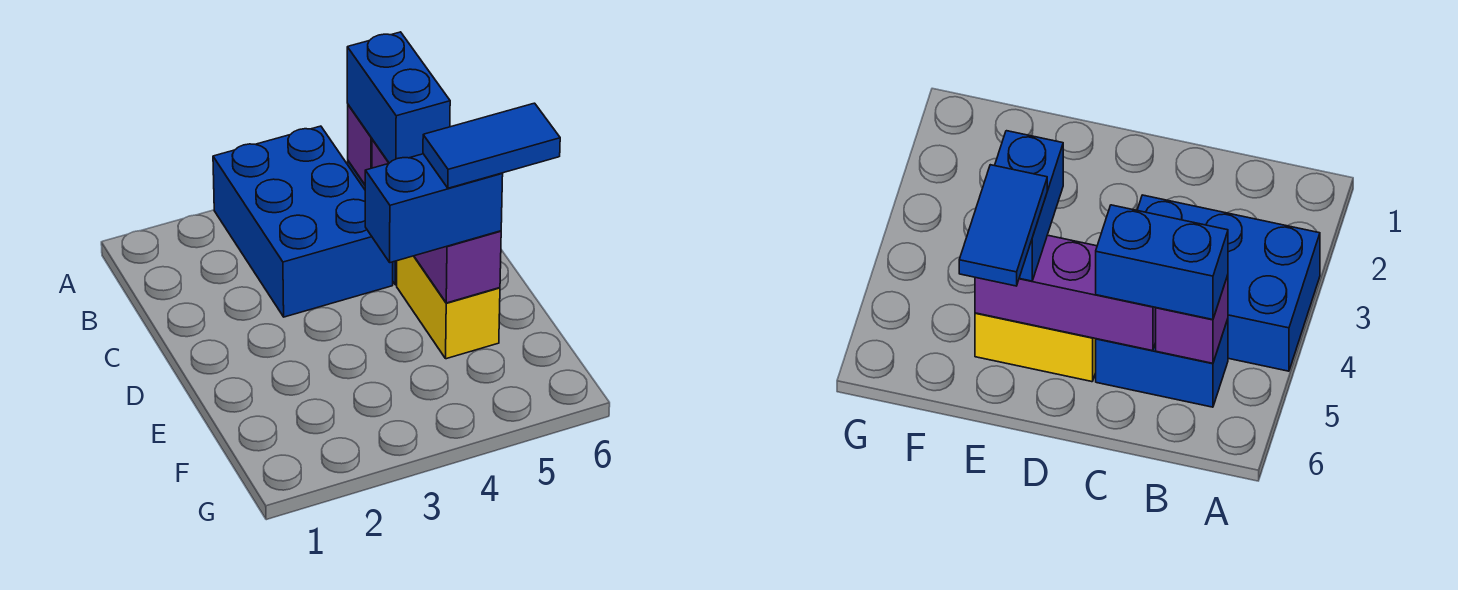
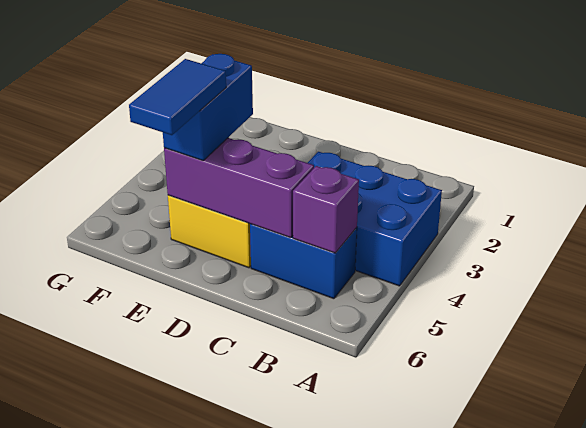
blue 1x2 brick [347,32,450,163] -> none

